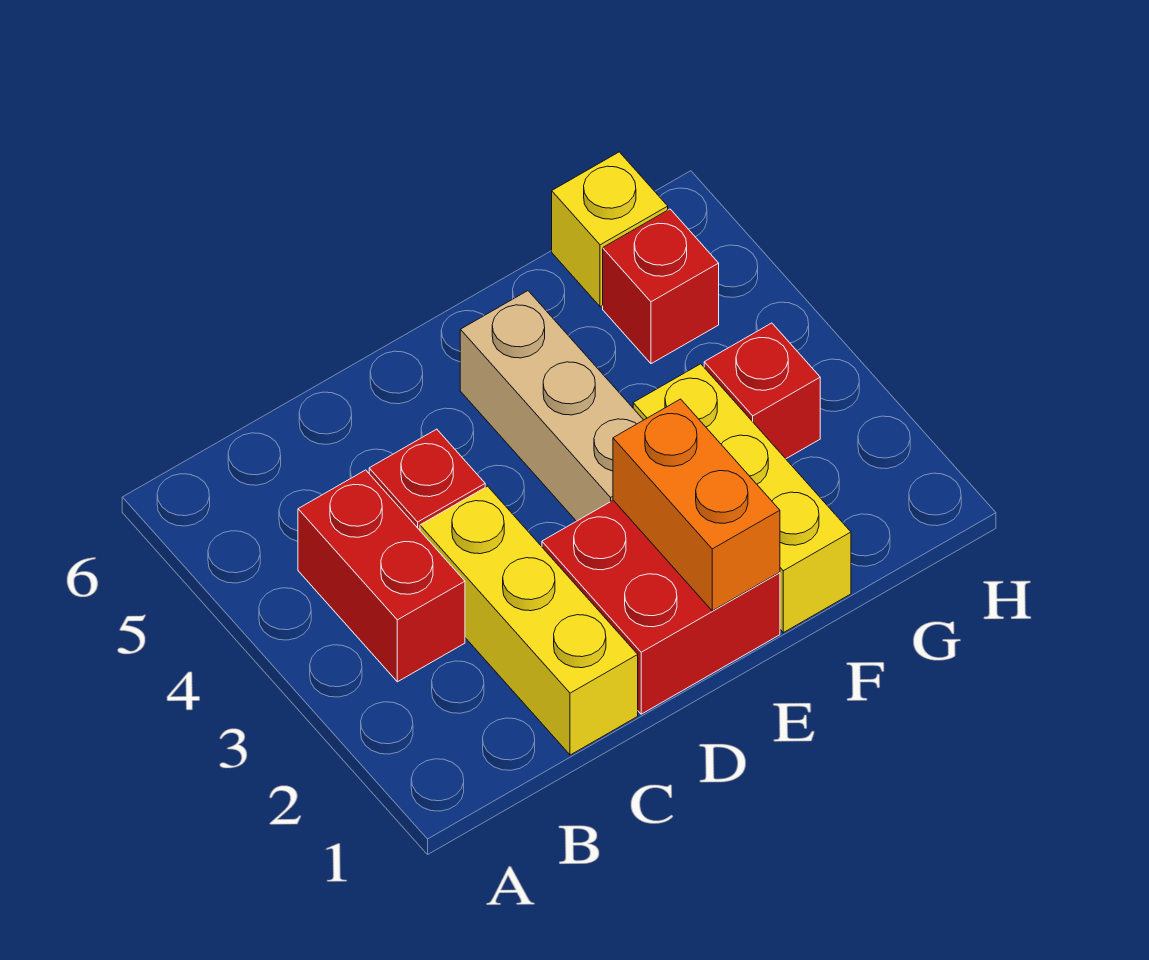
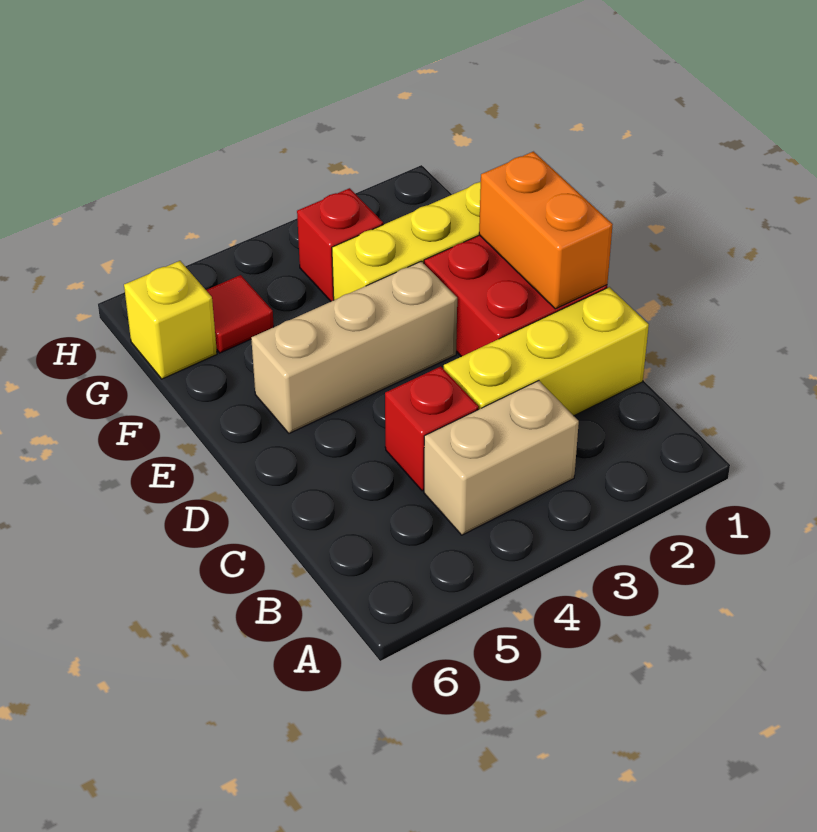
red 1x2 brick [298,470,465,682] -> tan 1x2 brick [424,381,579,535]
orange 1x2 brick [613,399,780,611] -> orange 1x2 brick turned to [479,152,613,309]
red 1x1 brick [603,209,719,364] -> red 1x1 tile [206,275,274,353]

